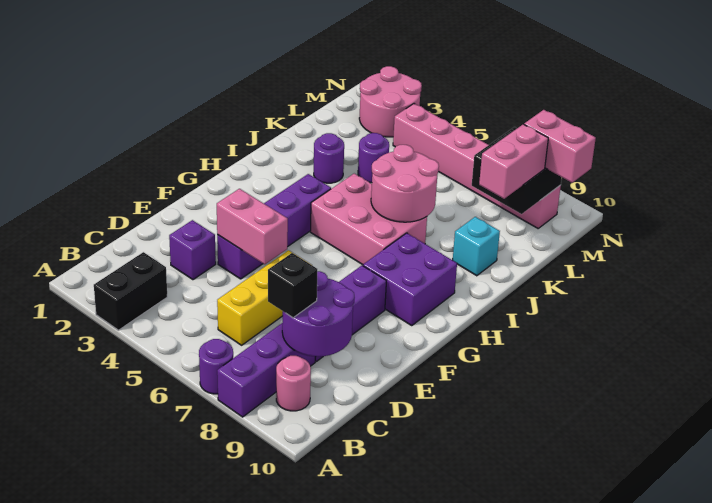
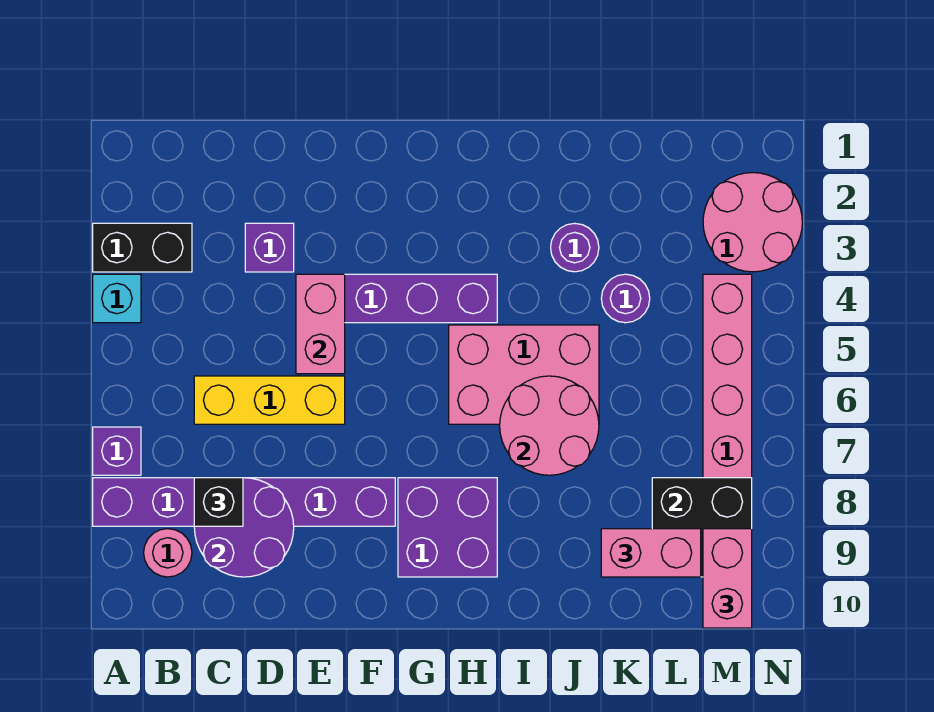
purple 1x1 round brick [199,339,233,394] -> purple 1x1 brick [93,427,141,475]
pink 2x3 brick [310,174,427,265] -> pink 2x3 brick turned to [449,325,599,424]
cyan 1x1 brick [453,217,500,276] -> cyan 1x1 brick moved to [93,274,141,323]

